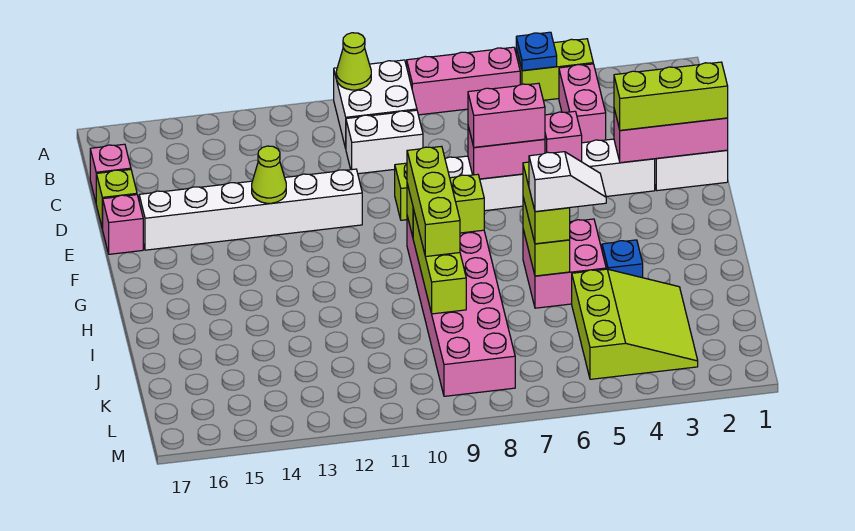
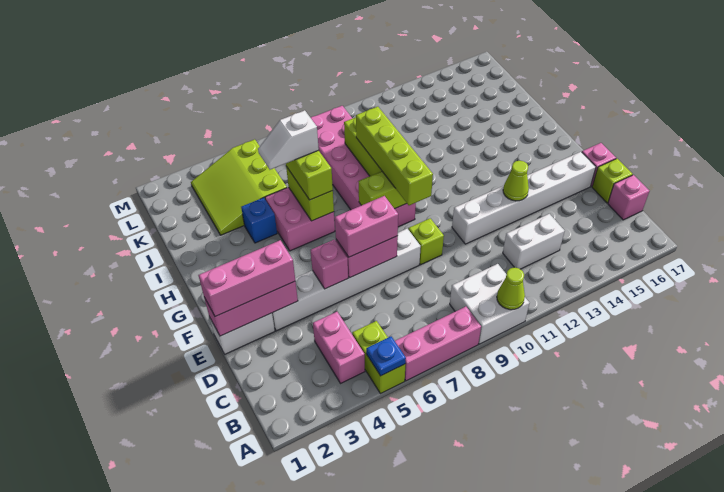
lime 1x2 brick [516,39,593,100] -> lime 1x2 brick turned to [352,321,406,394]
white 1x2 brick [346,110,423,174] -> white 1x2 brick moved to [503,214,565,269]
lime 1x3 brick [614,62,728,130] -> pink 1x3 brick [198,240,295,317]
lime 1x3 brick [407,146,460,257] -> lime 1x4 brick [356,107,433,205]

